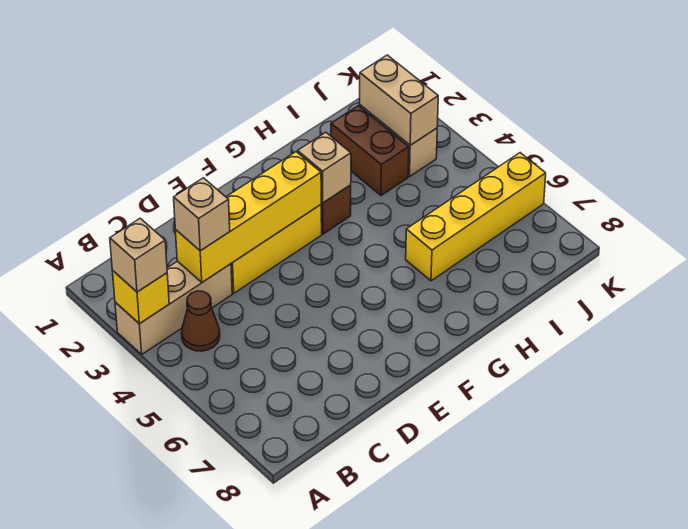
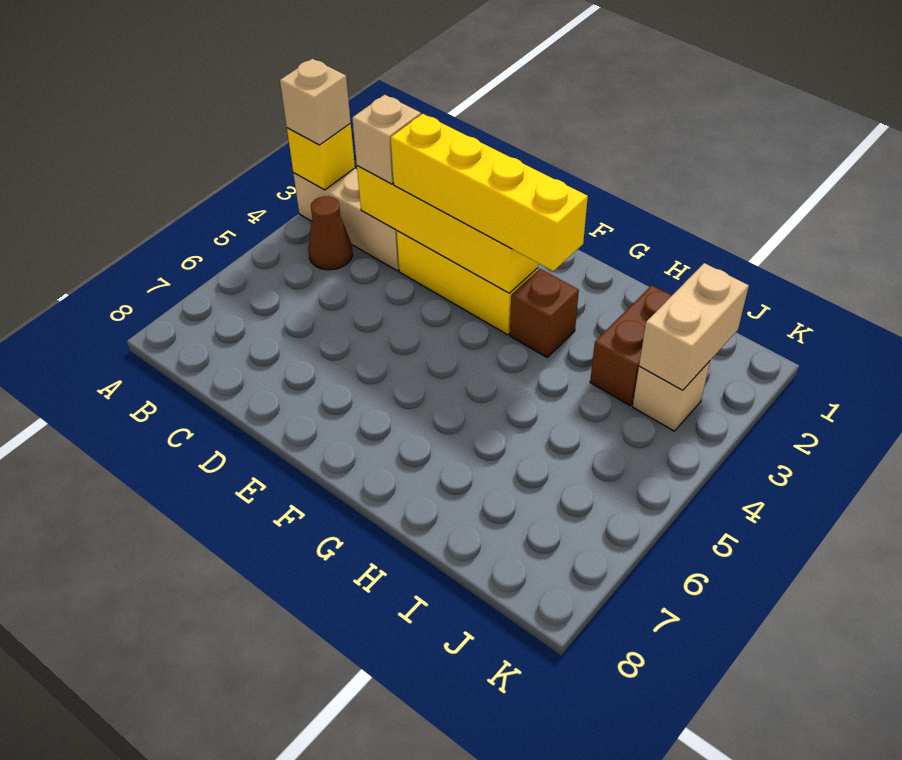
tan 1x1 brick [298,132,351,203] -> none
yellow 1x4 brick [406,153,546,281] -> yellow 1x4 brick moved to [391,114,588,271]

